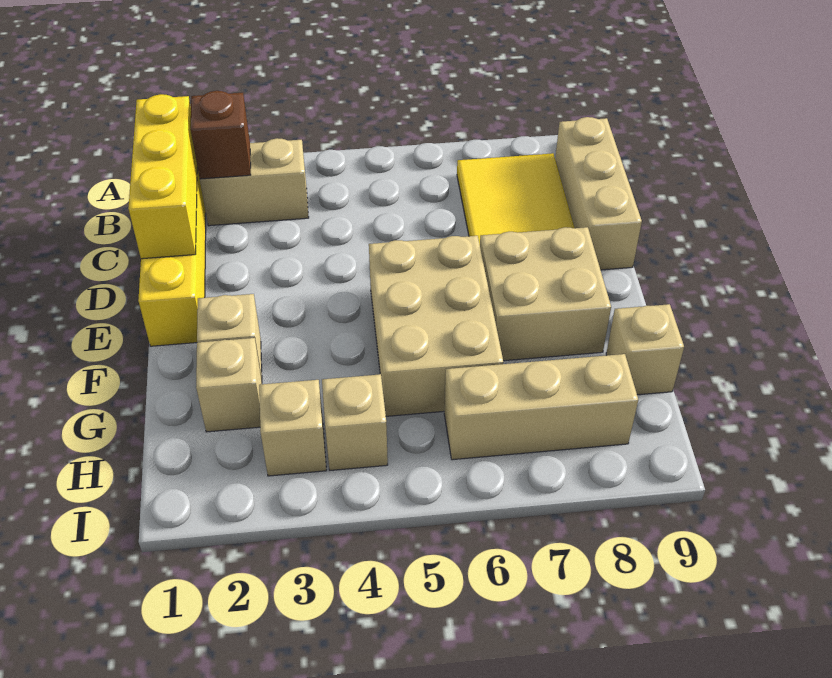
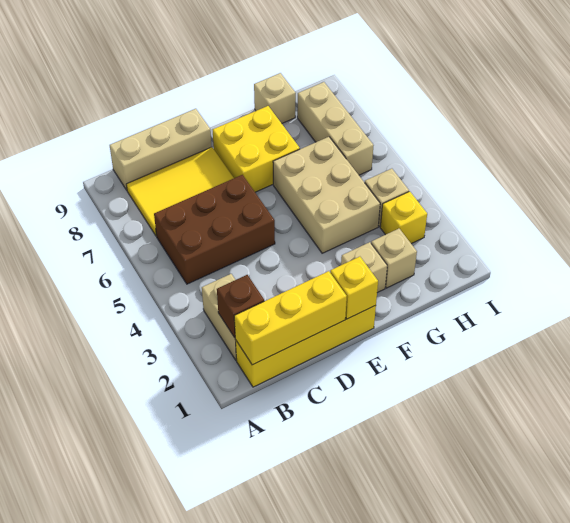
none -> brown 2x3 brick [154,175,275,284]
none -> yellow 1x1 brick [330,257,378,319]
tan 2x3 brick [369,236,503,416] -> tan 2x3 brick turned to [273,137,380,253]
tan 2x2 brick [480,227,611,361] -> yellow 2x2 brick [213,106,300,192]
tan 1x1 brick [259,380,326,476] -> yellow 1x1 brick [380,191,427,244]

